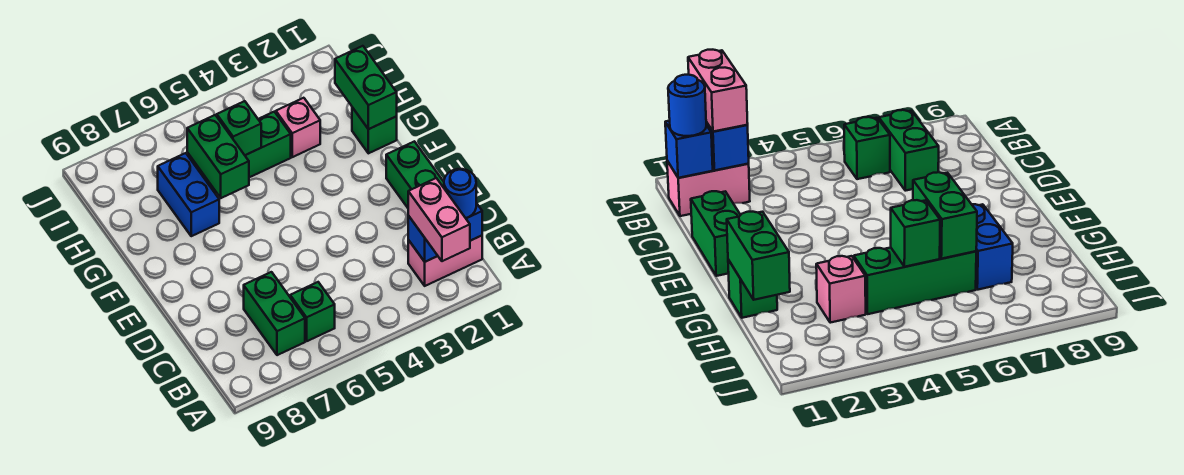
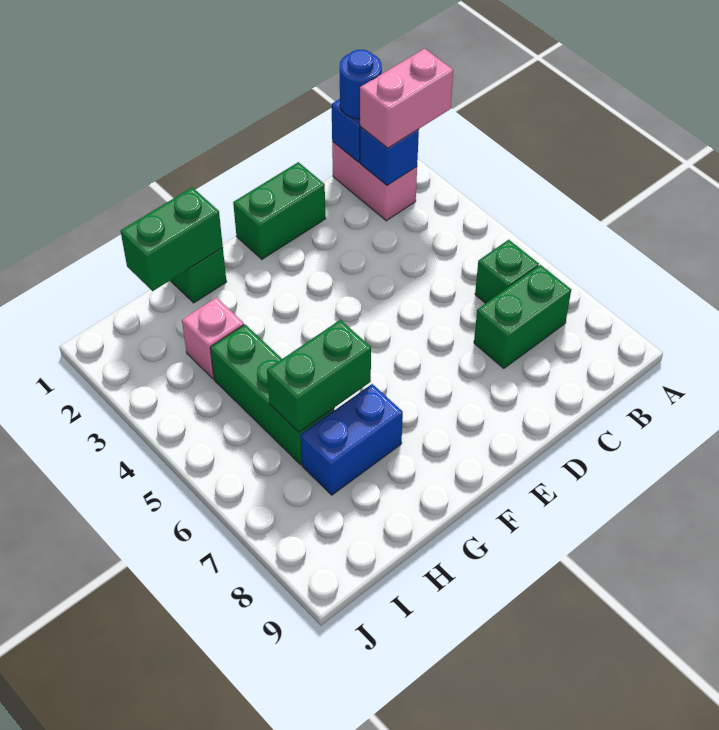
green 1x1 brick [217,101,261,155] -> none

